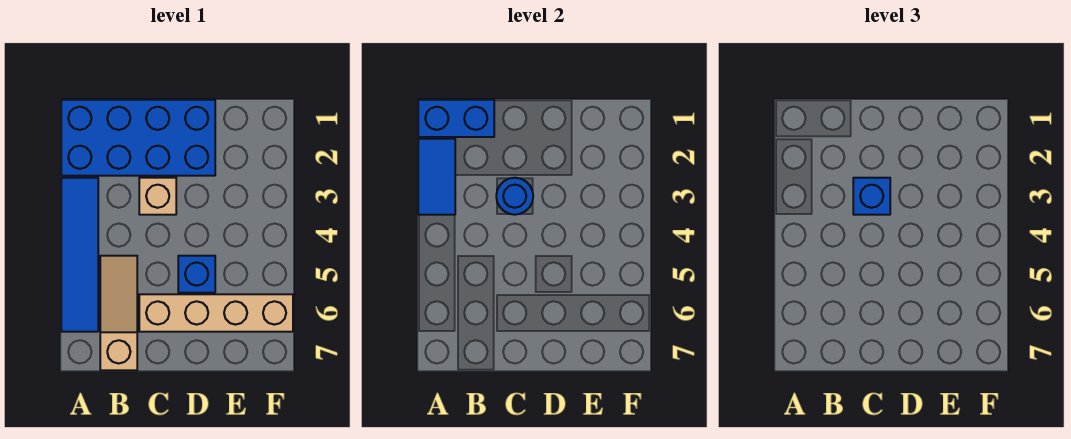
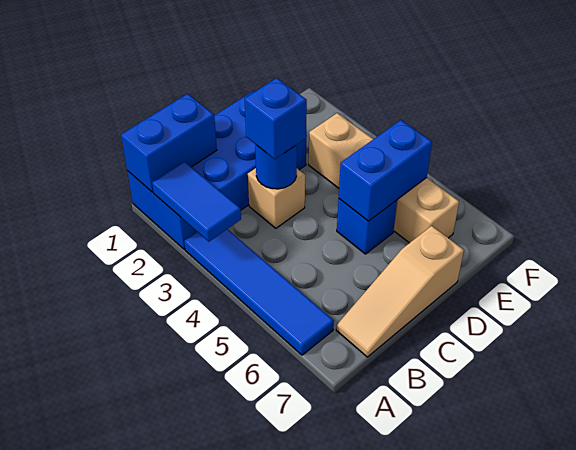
tan 1x3 slope [100,256,137,370] -> tan 1x3 slope turned to [336,226,464,357]
tan 1x4 brick [139,294,293,332] -> tan 1x4 brick turned to [309,113,459,243]
none -> blue 1x2 brick [339,120,432,221]

